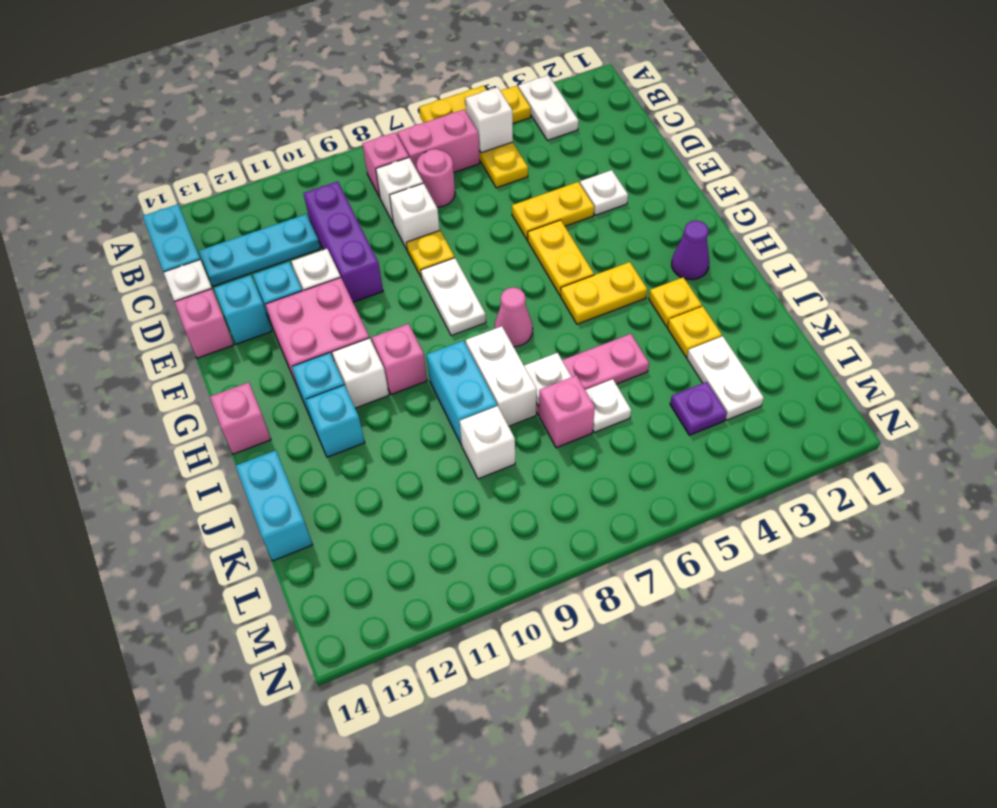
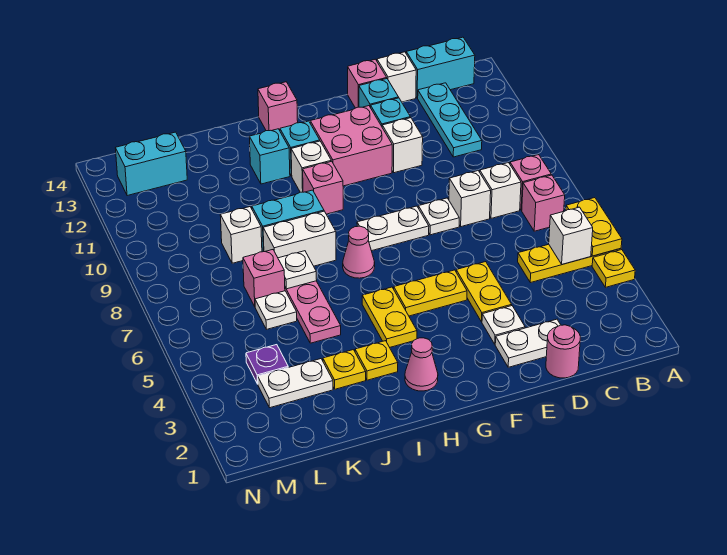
white 1x2 plate [518,75,579,140] -> white 1x2 plate moved to [495,319,560,367]
pink 1x2 brick [397,110,480,172] -> pink 1x1 brick [522,175,565,231]
pink 1x1 round brick [417,149,455,207] -> pink 1x1 round brick moved to [546,325,580,378]
purple 1x3 brick [303,181,383,302] -> none
yellow 1x1 plate [406,231,455,278] -> white 1x1 plate [418,198,459,235]
purple 1x1 cone [672,220,709,280] -> pink 1x1 cone [405,338,438,391]
cyan 1x2 brick [236,450,313,561] -> cyan 1x2 brick moved to [115,132,187,196]

